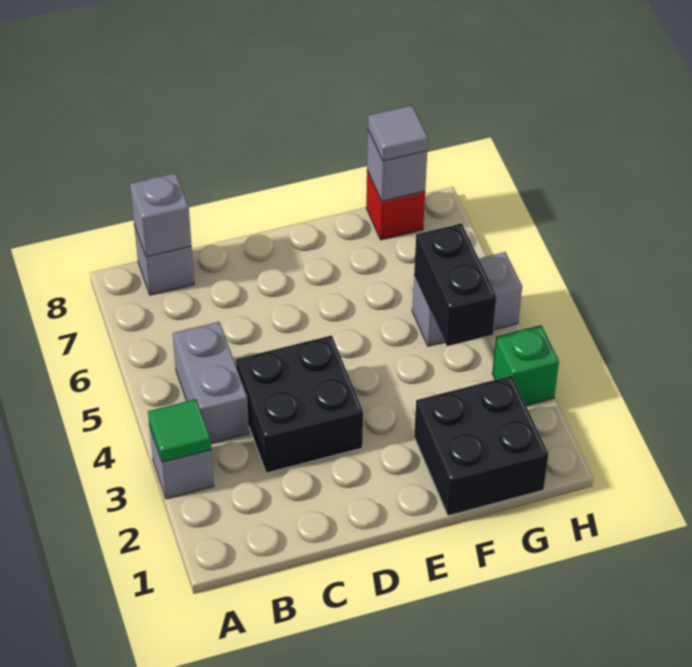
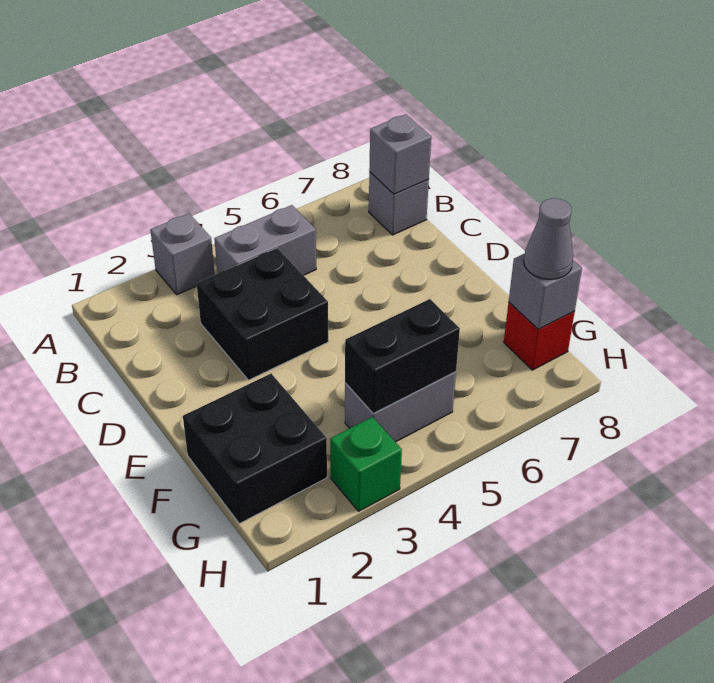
green 1x1 tile [148,399,211,462] -> none
grey 1x2 brick [412,252,522,346] -> grey 1x2 brick turned to [345,372,456,442]
grey 1x1 tile [368,105,428,161] -> grey 1x1 cone [524,198,573,279]

